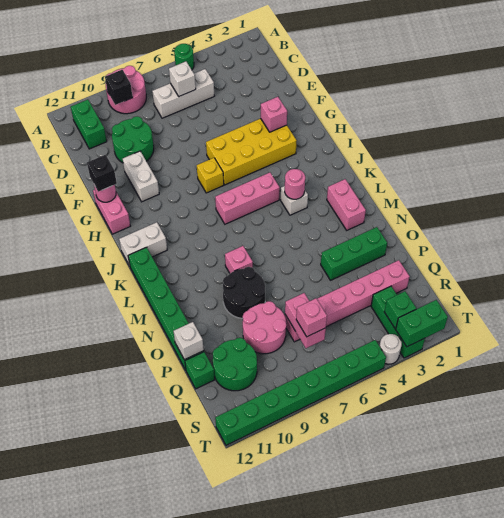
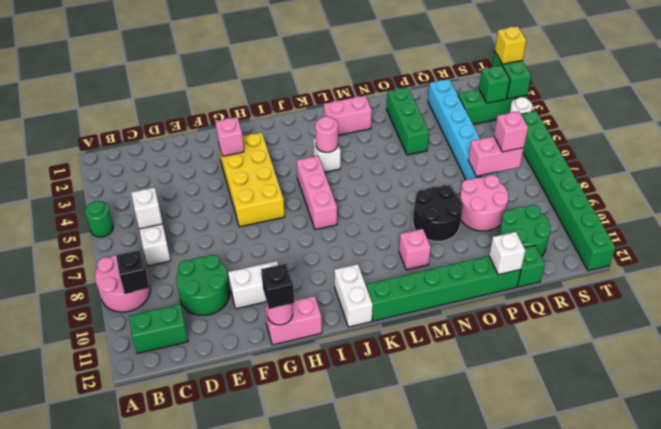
yellow 1x1 brick [197,158,224,193] -> yellow 1x1 brick moved to [495,26,526,64]
pink 1x1 brick [225,246,253,273] -> pink 1x1 brick moved to [399,229,431,270]
pink 1x6 brick [285,260,410,342] -> cyan 1x6 brick [428,79,498,180]

